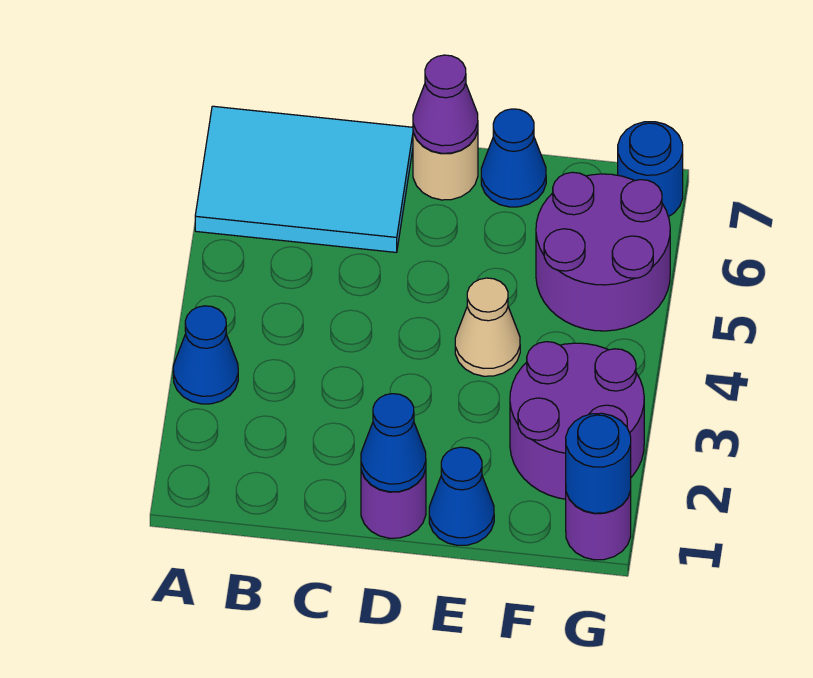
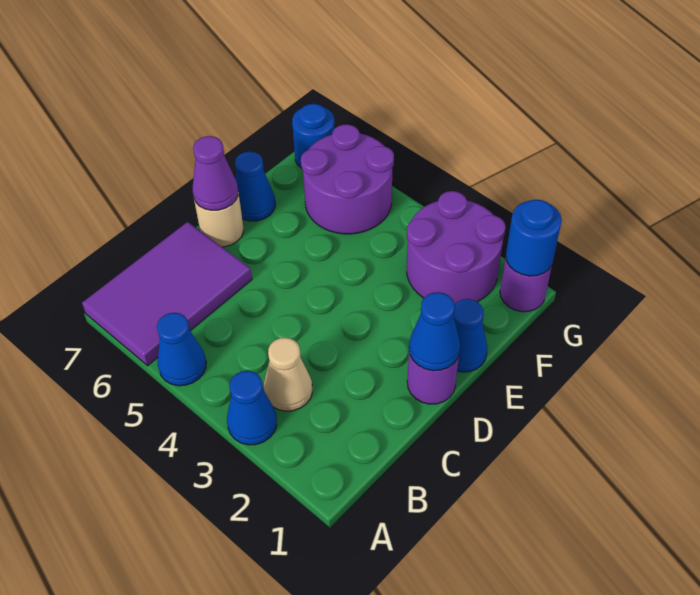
none -> blue 1x1 cone [157,313,206,386]
cyan 2x3 tile [195,106,413,252] -> purple 2x3 tile [82,222,252,366]
tan 1x1 cone [455,278,520,376] -> tan 1x1 cone moved to [264,338,312,411]

